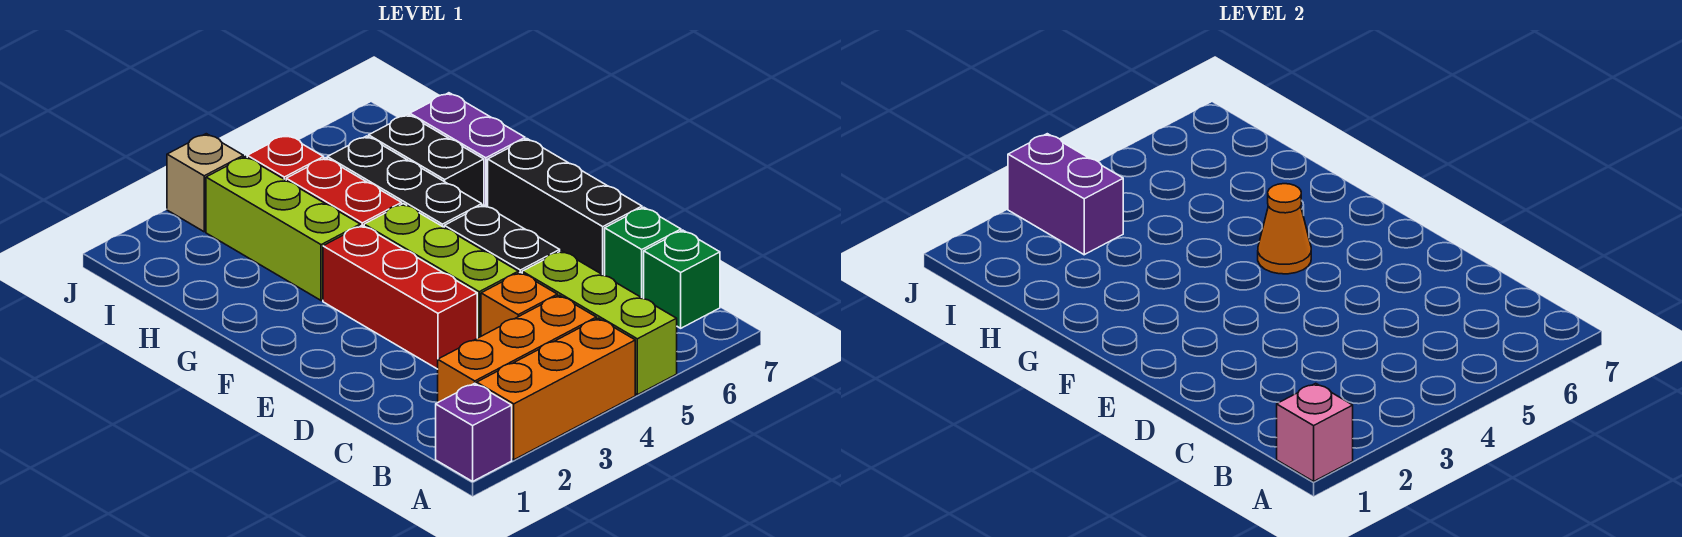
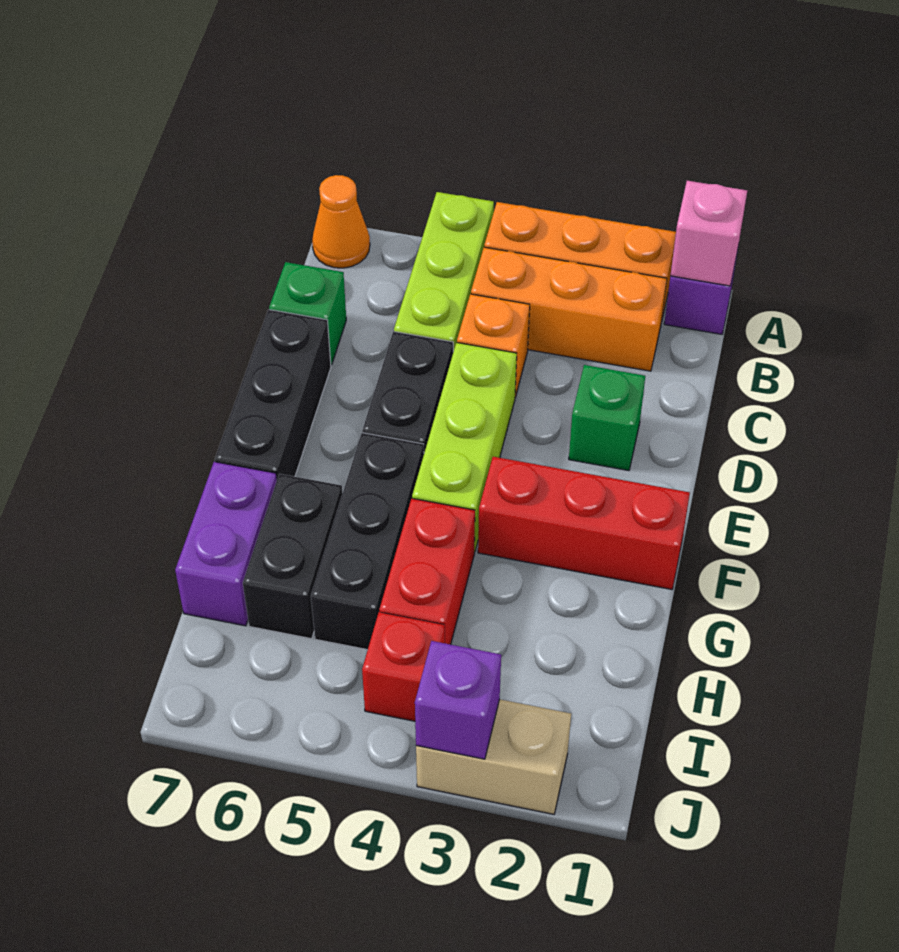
green 1x1 brick [644,230,720,328] -> green 1x1 brick moved to [569,365,645,471]
red 1x3 brick [323,225,477,369] -> red 1x3 brick turned to [478,457,690,589]
orange 1x1 cone [1258,184,1311,274] -> orange 1x1 cone moved to [312,175,370,268]
lime 1x3 brick [206,157,360,301] -> none
purple 1x2 brick [1008,134,1123,255] -> purple 1x1 brick [415,641,501,759]
tan 1x1 brick [167,134,243,232] -> tan 1x2 brick [416,699,571,814]

